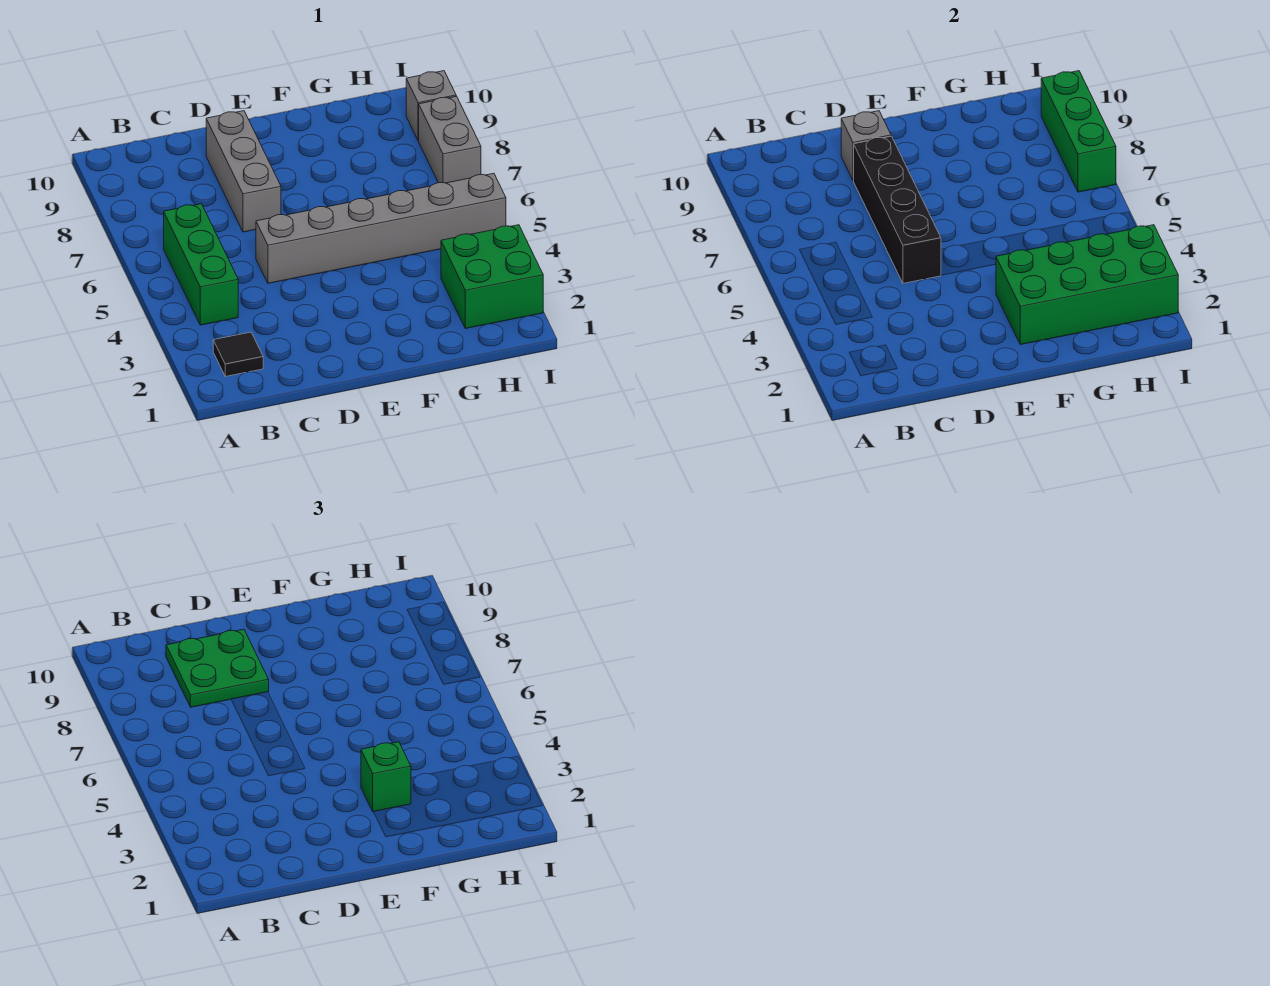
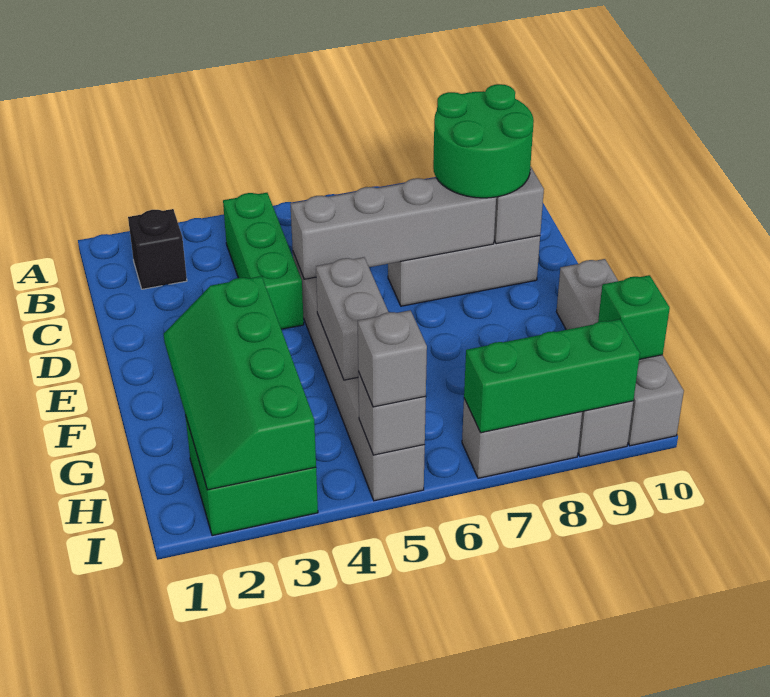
black 1x1 tile [213,332,263,376] -> black 1x1 brick [128,209,187,289]
green 1x3 brick [164,204,238,325] -> green 1x3 brick turned to [223,193,304,329]
green 2x2 plate [166,629,269,707] -> green 2x2 round brick [433,84,534,198]
black 1x4 brick [854,136,941,283] -> grey 1x4 brick [290,178,496,279]
green 2x4 brick [996,225,1178,345] -> green 2x4 slope [164,276,316,490]
green 1x1 brick [361,742,411,812] -> green 1x1 brick moved to [598,275,670,359]
none -> grey 1x2 brick [316,257,389,380]
none -> grey 1x4 brick [557,259,684,446]
none -> grey 1x1 brick [358,372,426,455]
none -> grey 1x1 brick [358,310,427,407]

